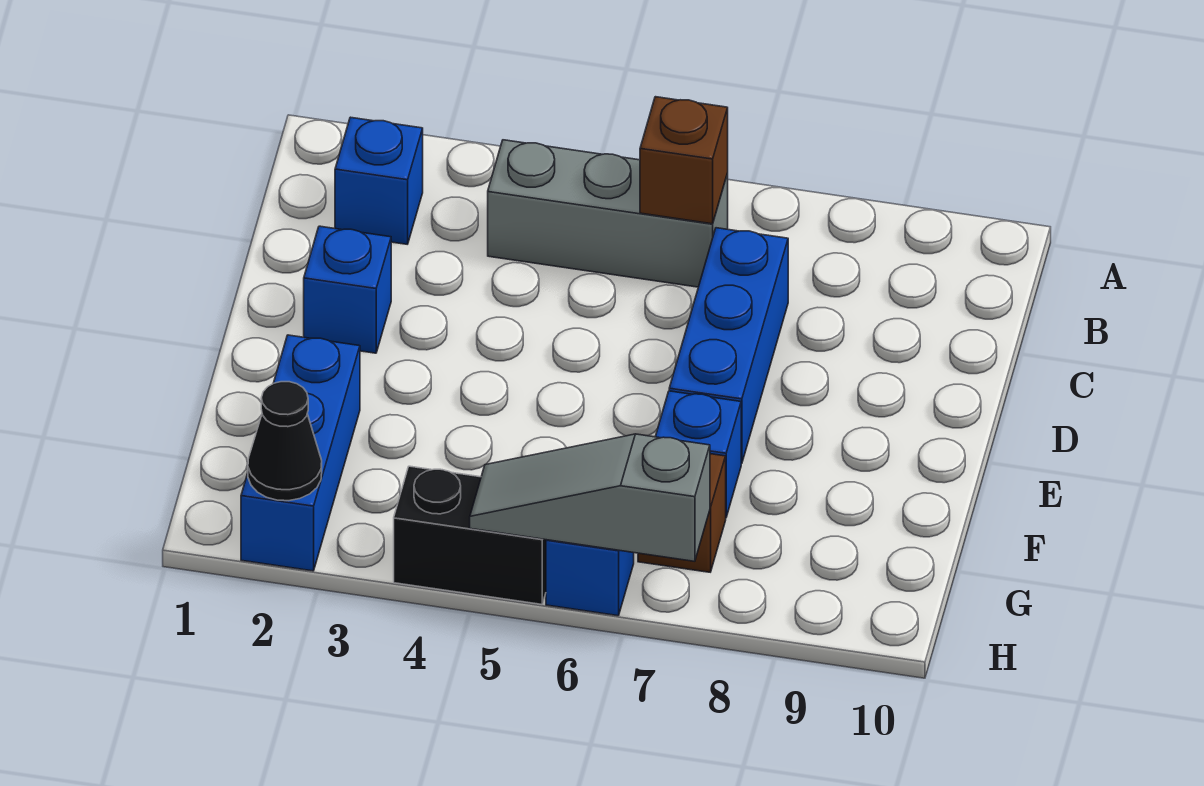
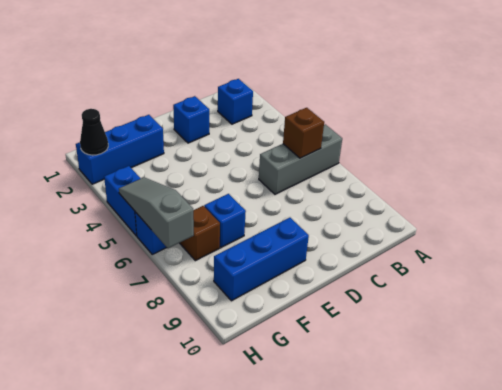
grey 1x3 brick [488,140,728,287] -> grey 1x3 brick turned to [259,124,342,194]
blue 1x3 brick [669,228,788,464] -> blue 1x3 brick moved to [214,218,309,301]
black 1x2 brick [394,466,546,604] -> blue 1x2 brick [104,166,141,236]

